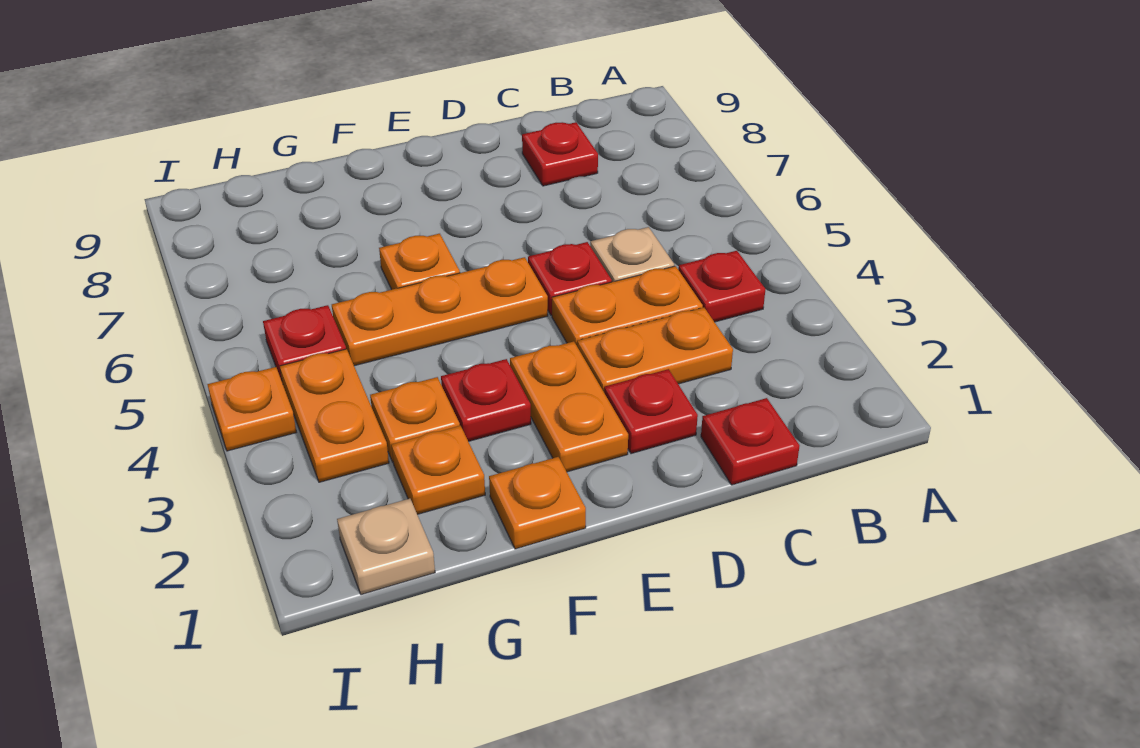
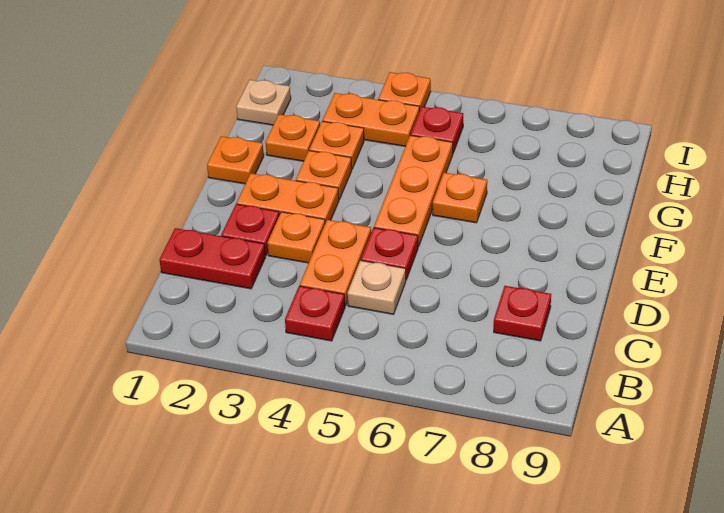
red 1x1 plate [701,398,799,485] -> red 1x2 plate [159,228,266,289]
orange 1x2 plate [577,308,733,392] -> orange 1x1 plate [267,212,325,263]
red 1x1 plate [441,359,531,441] -> orange 1x1 plate [296,151,352,199]

